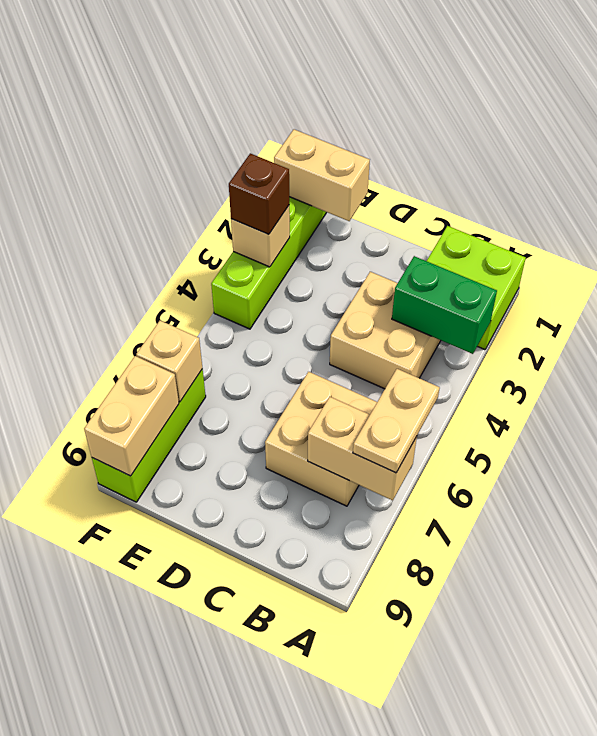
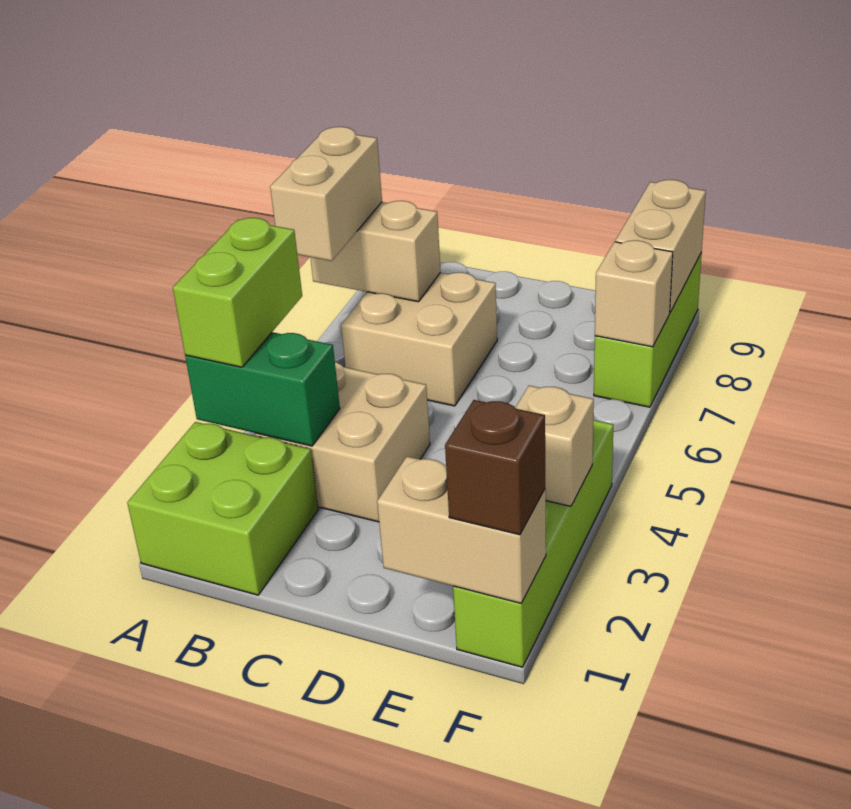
none -> lime 1x2 brick [173,218,302,367]
tan 1x2 plate [353,369,440,473] -> tan 1x2 brick [270,127,382,261]
brown 1x1 brick [229,153,289,234] -> brown 1x1 brick moved to [445,400,545,535]

